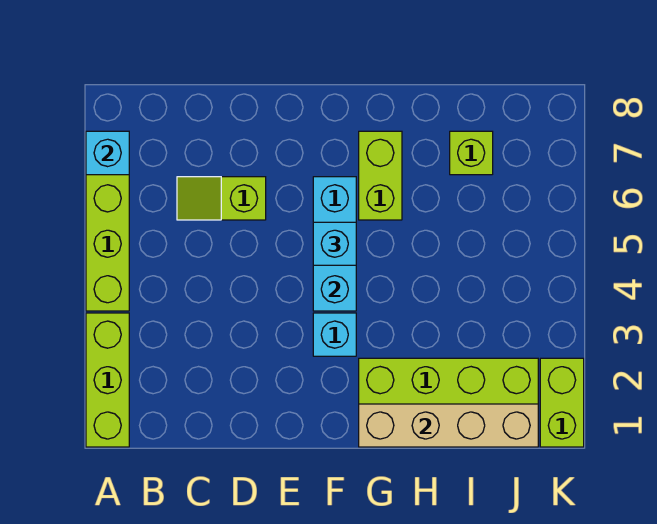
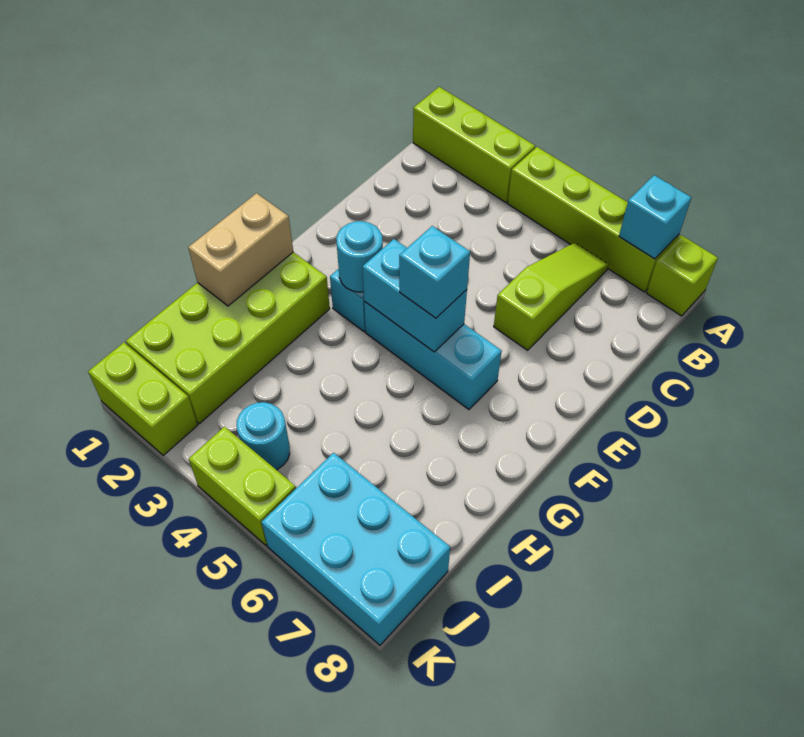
lime 1x2 slope [177,177,266,220] -> lime 1x3 slope [494,243,608,350]
none -> cyan 1x1 round brick [336,221,383,292]
tan 1x4 brick [359,404,538,447] -> tan 1x2 brick [188,193,293,306]
lime 1x2 brick [359,131,402,220] -> lime 1x2 brick moved to [189,427,296,546]
lime 1x1 brick [450,131,493,175] -> lime 1x1 brick moved to [646,235,718,316]
none -> cyan 1x1 round brick [237,402,290,470]
none -> cyan 2x3 brick [261,453,450,645]

